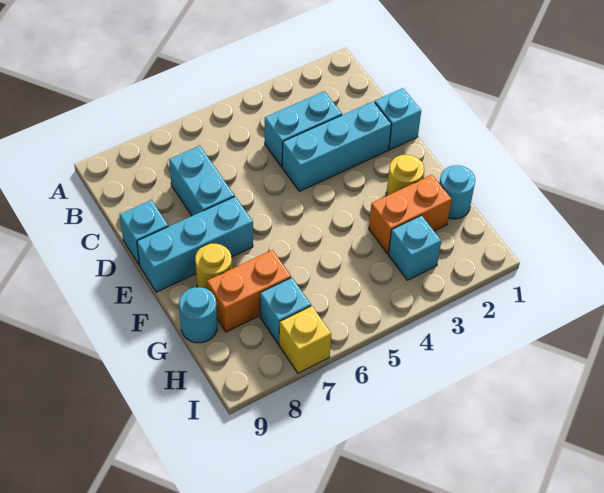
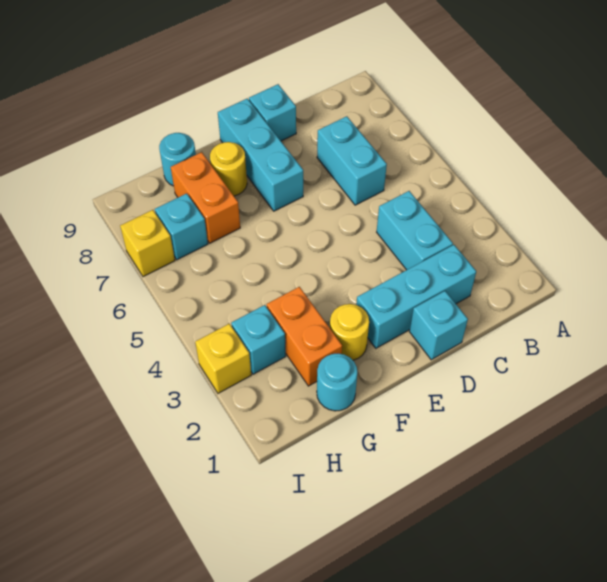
cyan 1x2 brick [169,146,235,216] -> cyan 1x2 brick turned to [317,116,387,205]
cyan 1x3 brick [282,102,391,191] -> cyan 1x3 brick turned to [356,245,476,348]
none -> yellow 1x1 brick [195,324,251,393]

